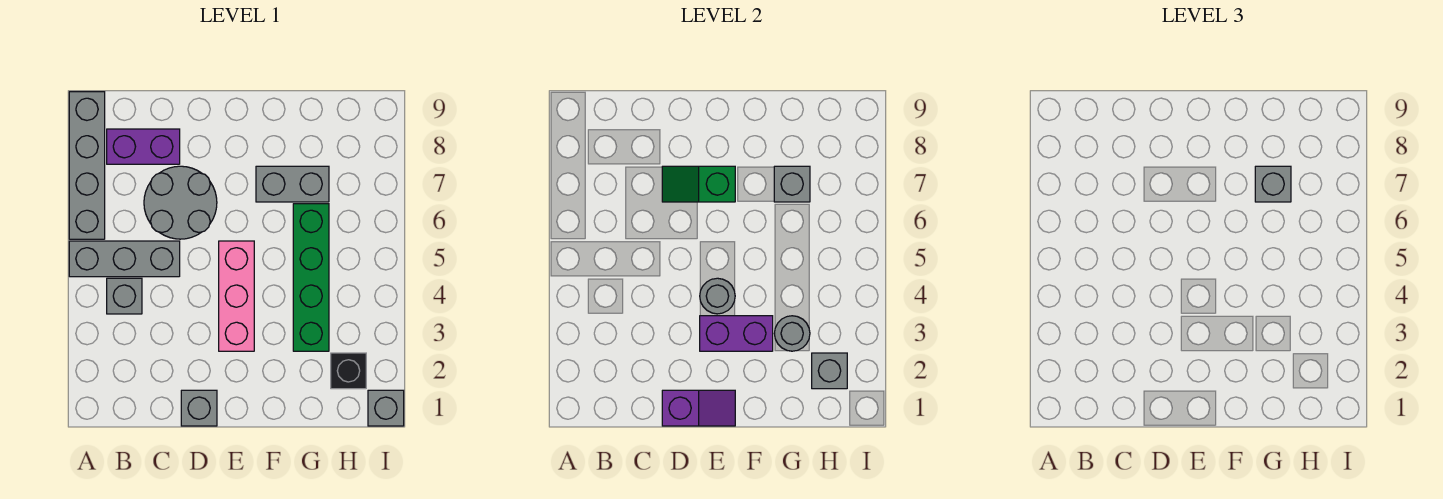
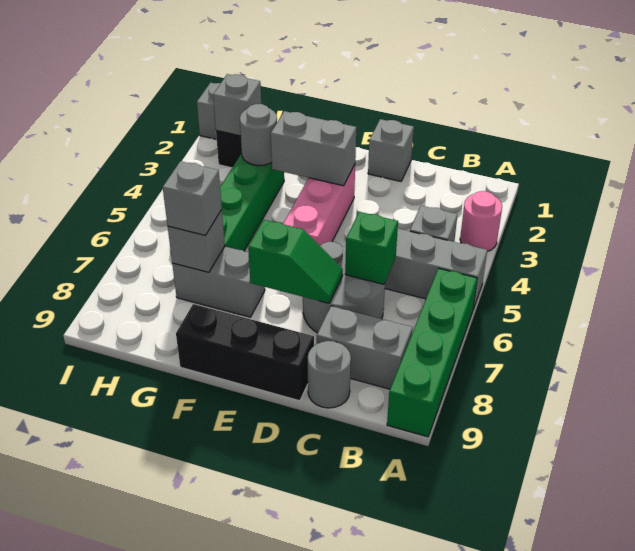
none -> pink 1x1 round brick [460,191,502,251]
grey 1x4 brick [69,92,105,239] -> green 1x4 brick [387,268,477,437]
purple 1x2 brick [107,129,180,164] -> grey 1x2 brick [317,306,413,389]
none -> green 1x1 brick [345,212,398,284]
purple 1x2 slope [662,390,735,426] -> none
none -> black 1x3 brick [176,304,314,401]
purple 1x2 brick [700,316,773,351] -> grey 1x2 brick [271,111,356,186]
grey 1x1 round brick [700,278,735,314] -> grey 1x1 round brick moved to [308,341,351,408]

